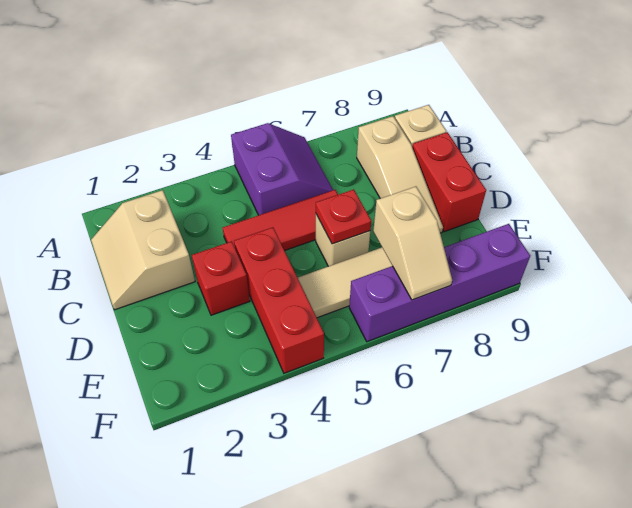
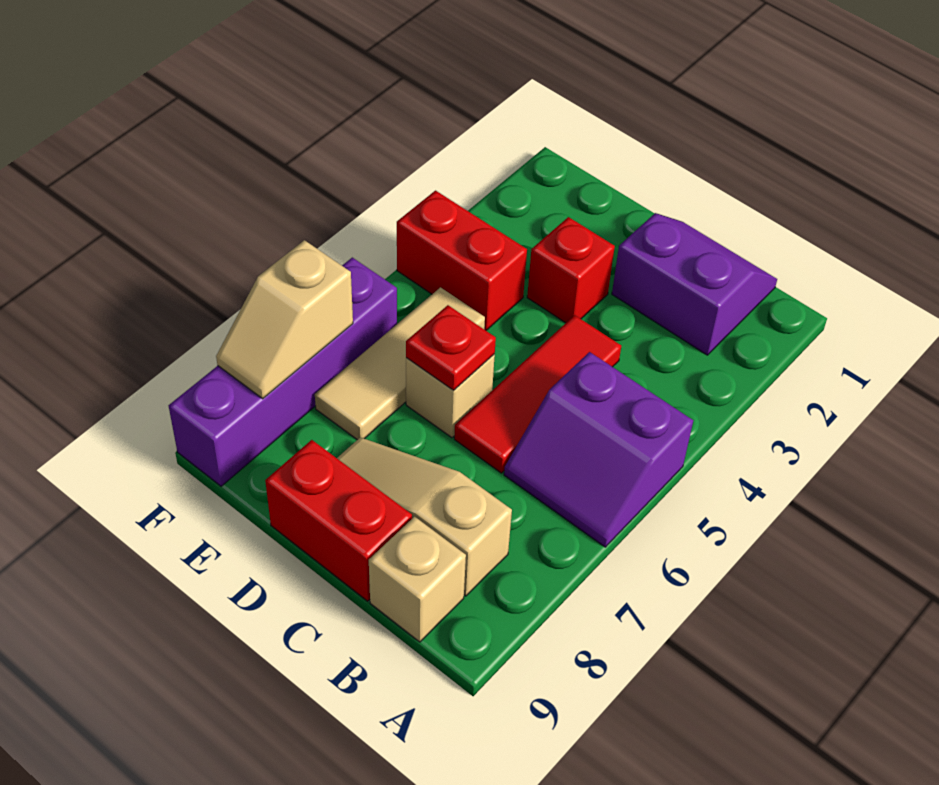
tan 2x2 slope [91,190,195,310] -> purple 2x2 slope [612,213,777,355]
red 1x3 brick [234,227,324,373] -> red 1x2 brick [397,191,527,330]
tan 1x2 slope [373,186,452,300] -> tan 1x2 slope turned to [216,240,353,399]

